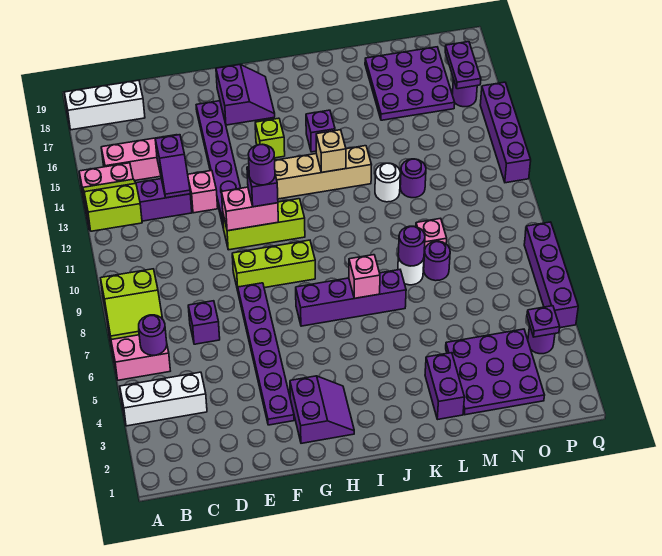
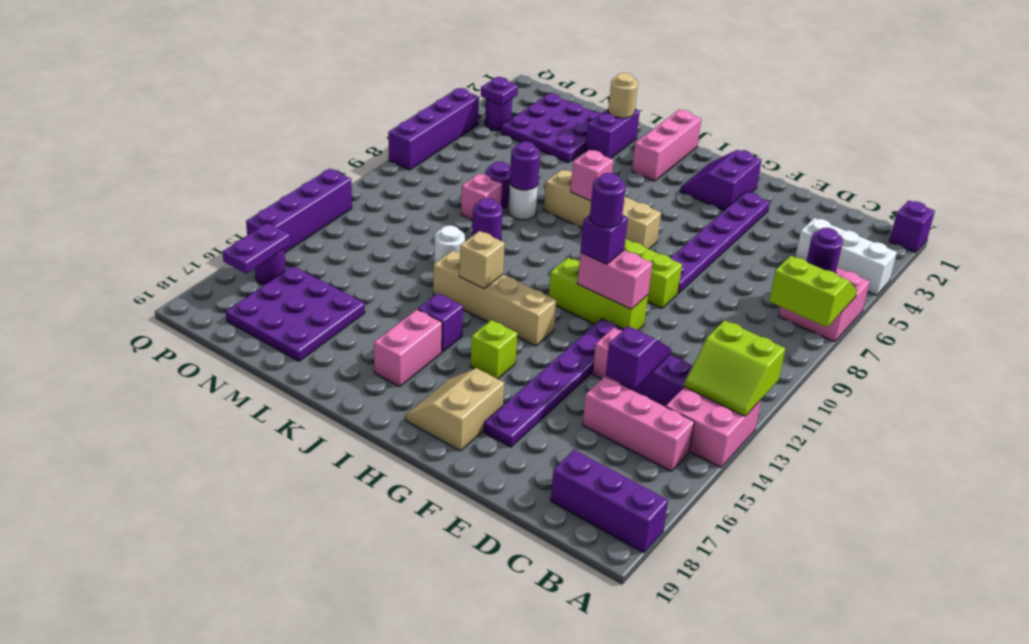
white 1x3 brick [64,80,145,130] -> purple 1x3 brick [551,450,668,553]
purple 1x1 brick [188,301,220,344] -> purple 1x1 brick moved to [889,200,935,252]
purple 2x2 slope [216,64,275,125] -> tan 2x2 slope [406,368,504,451]
purple 1x4 brick [296,270,406,326] -> tan 1x4 brick [544,170,661,249]
none -> pink 1x3 brick [632,110,701,181]
none -> pink 1x2 brick [374,310,442,387]
none -> tan 1x1 round brick [608,73,638,118]
purple 1x1 round brick [400,159,426,198] -> purple 1x1 round brick moved to [472,198,503,241]

